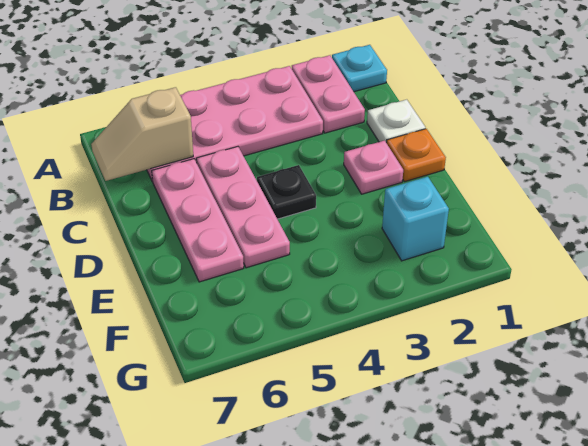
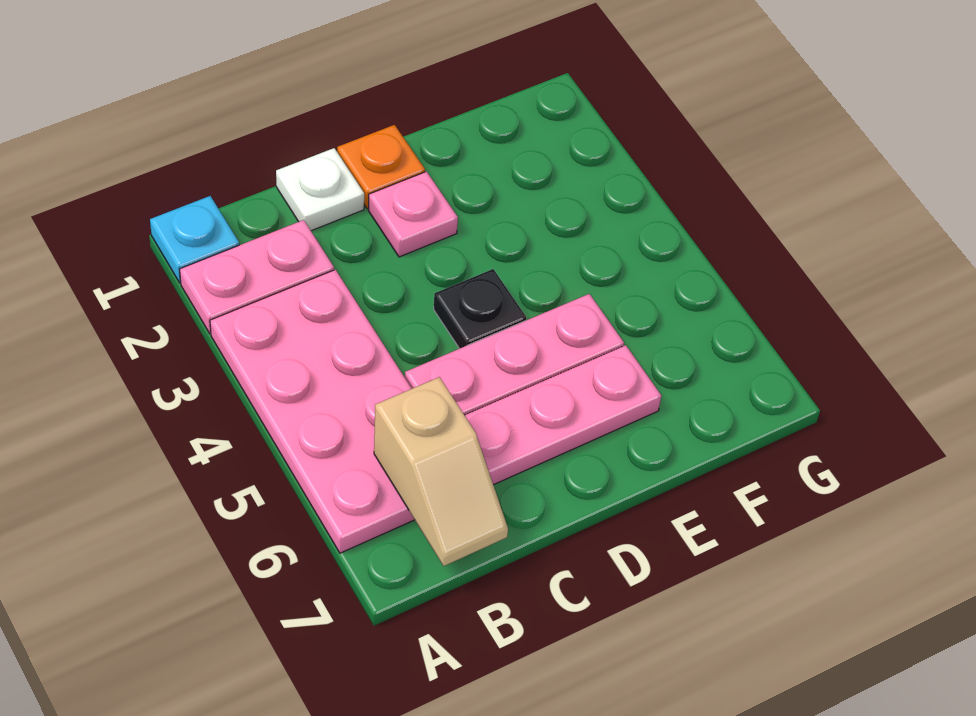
cyan 1x1 brick [382,177,449,261] -> none

